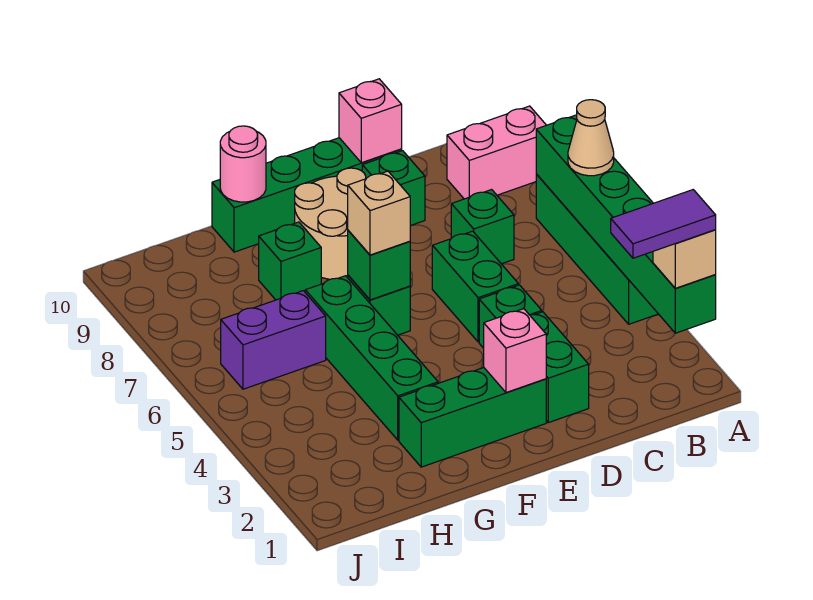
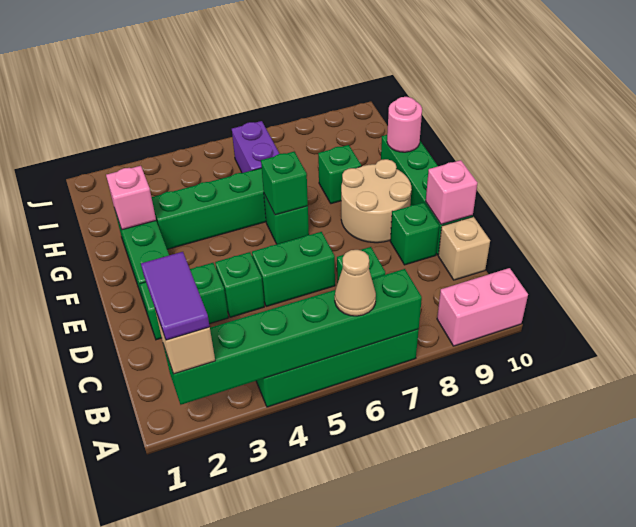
pink 1x2 brick [447,106,546,199] -> pink 1x2 brick turned to [437,268,528,346]
pink 1x1 brick [484,309,546,393] -> pink 1x1 brick moved to [106,166,156,230]
tan 1x1 brick [348,171,410,255] -> tan 1x1 brick moved to [438,217,490,280]

